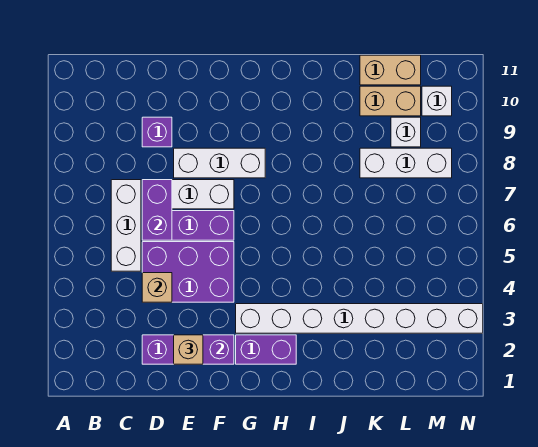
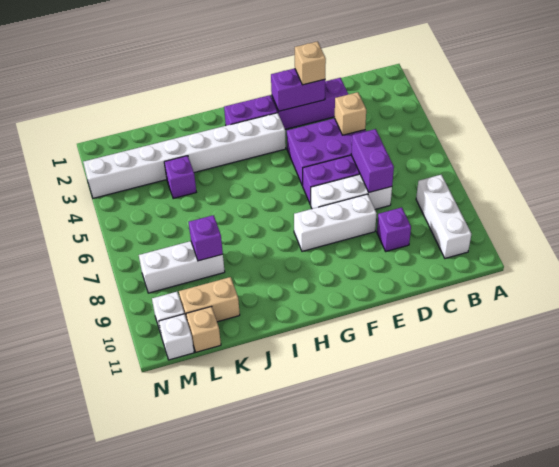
white 1x3 brick [111,180,141,271] -> white 1x3 brick moved to [416,175,471,258]
none -> purple 1x1 brick [164,156,196,199]
none -> purple 1x1 brick [189,215,223,261]
tan 1x2 brick [360,55,421,85] -> tan 1x1 brick [186,307,221,352]
white 1x1 brick [391,117,421,147] -> white 1x1 brick moved to [159,314,194,360]

